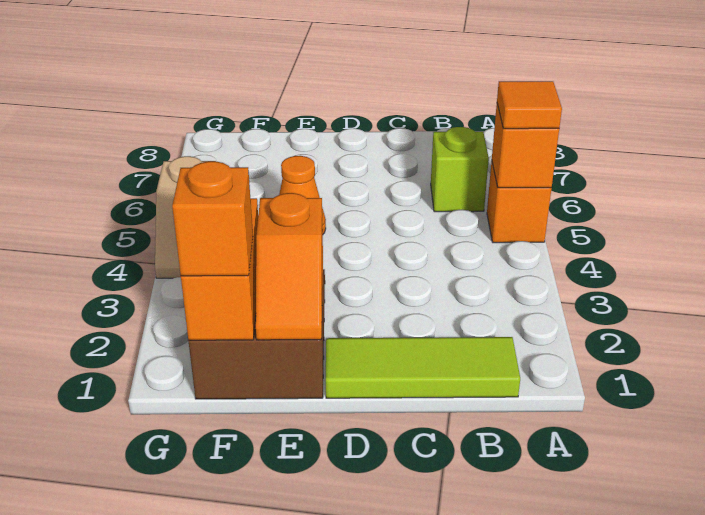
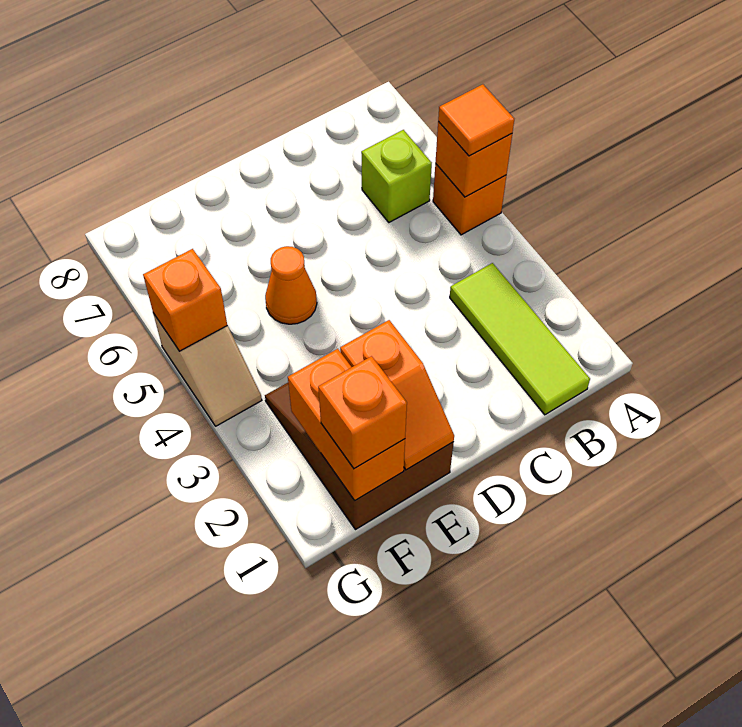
lime 1x3 tile [326,337,520,398] -> lime 1x3 tile turned to [450,263,590,415]
none -> orange 1x1 brick [143,249,227,351]

